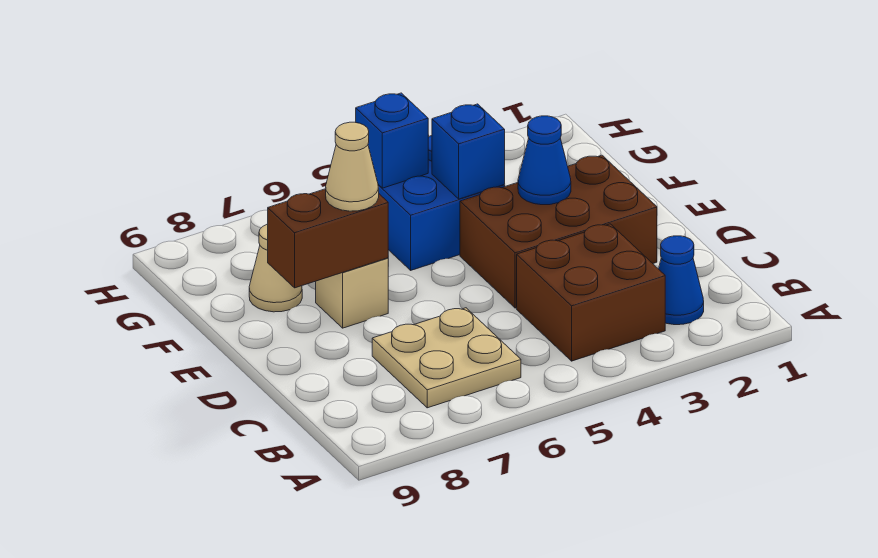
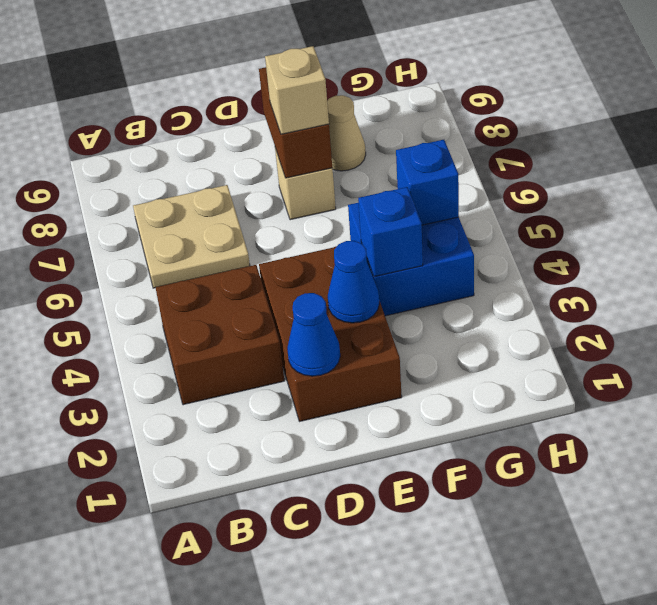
blue 1x1 cone [659,236,704,325] -> blue 1x1 cone moved to [287,293,340,376]
tan 1x1 cone [326,122,379,211] -> tan 1x1 brick [265,46,329,134]

